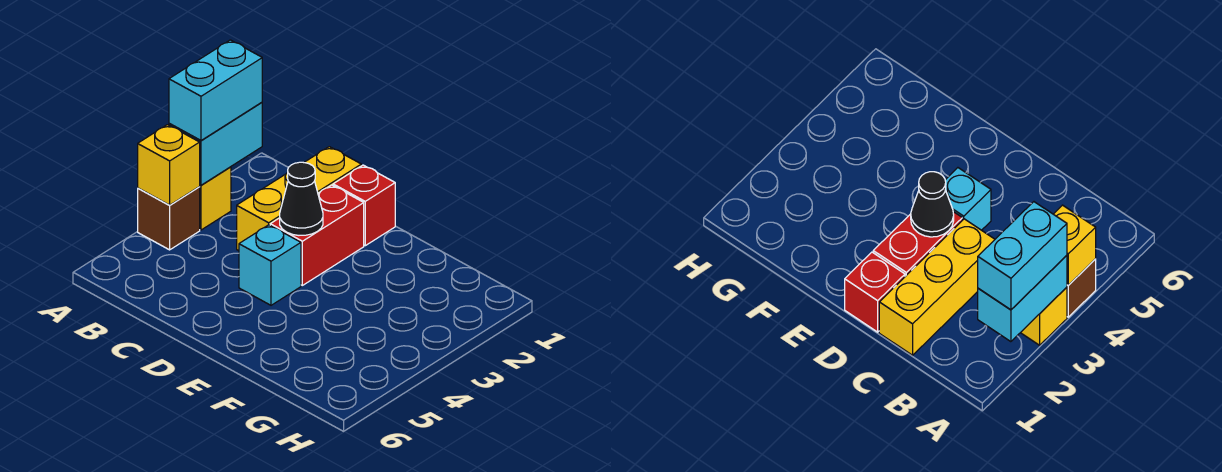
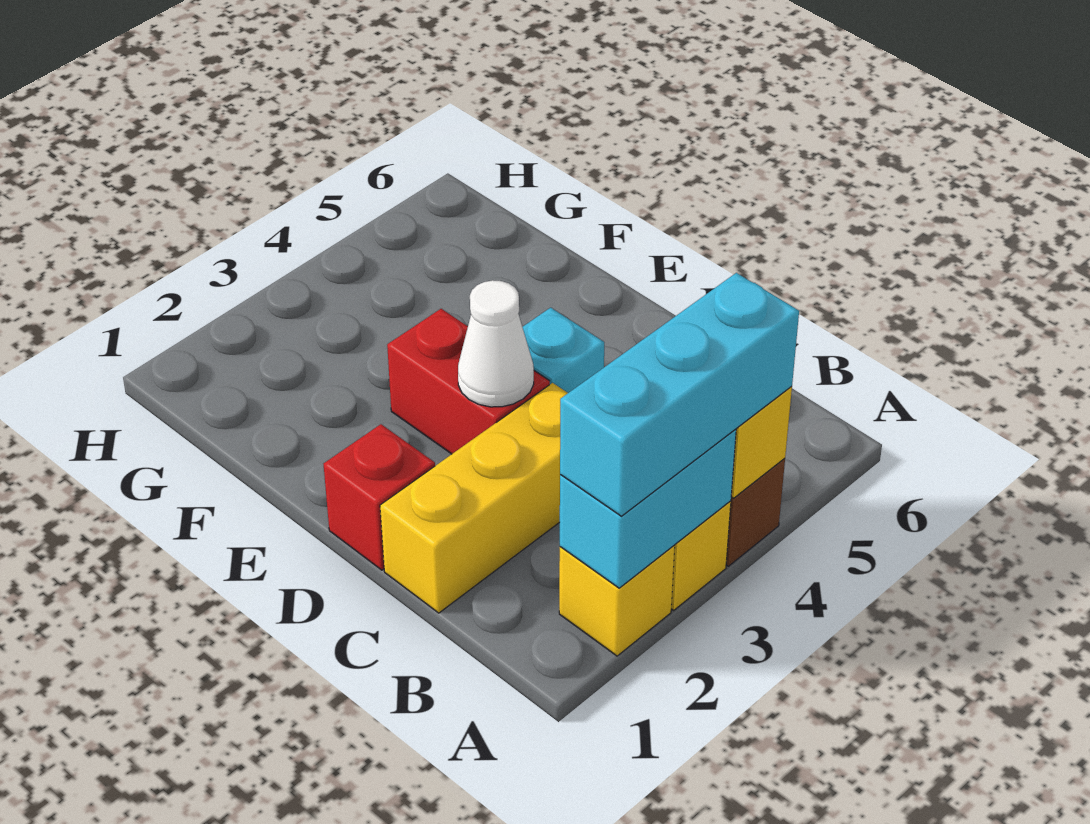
none -> yellow 1x1 brick [559,546,675,656]
cyan 1x2 brick [169,40,262,141] -> cyan 1x3 brick [560,273,799,516]
red 1x2 brick [270,185,364,285] -> red 1x2 brick turned to [387,309,550,454]
black 1x1 cone [280,162,323,235] -> white 1x1 cone [458,280,534,407]

